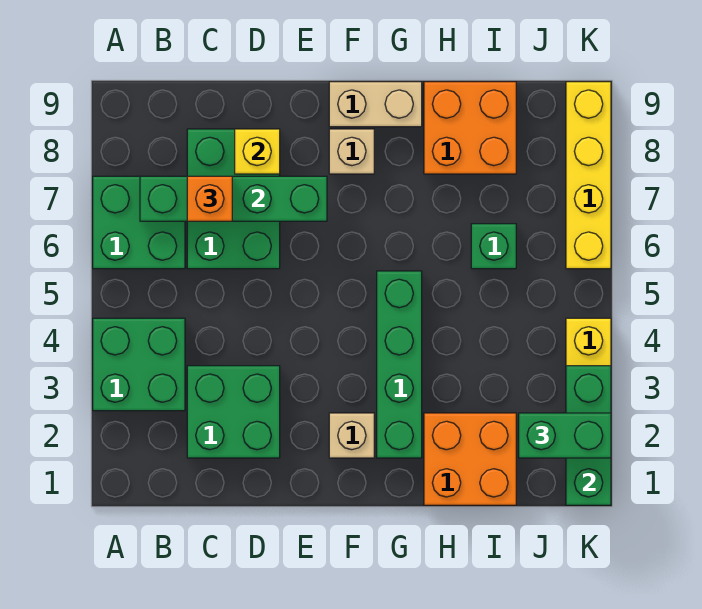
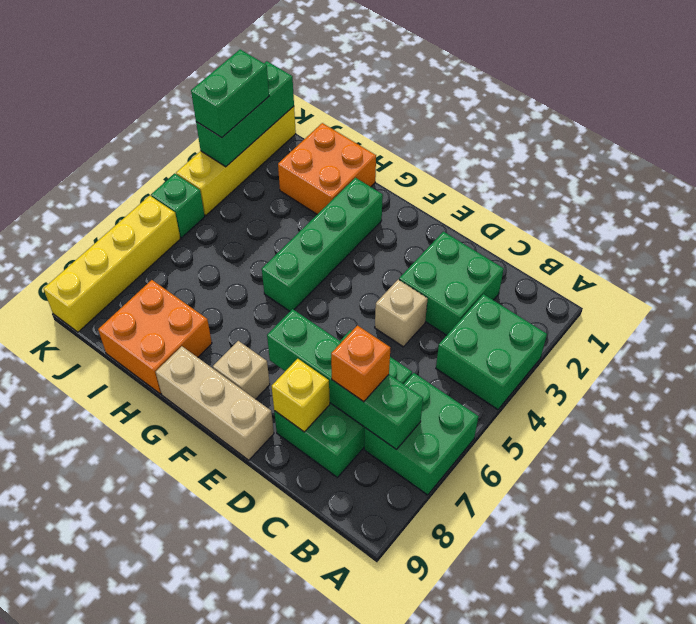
tan 1x1 brick [329,413,374,458] -> tan 1x1 brick moved to [375,280,428,347]
tan 1x2 brick [329,82,422,127] -> tan 1x3 brick [156,346,274,460]
green 1x1 brick [471,224,516,269] -> green 1x1 brick moved to [151,174,205,238]
green 1x2 brick [519,413,611,458] -> green 1x2 brick turned to [191,49,269,138]

